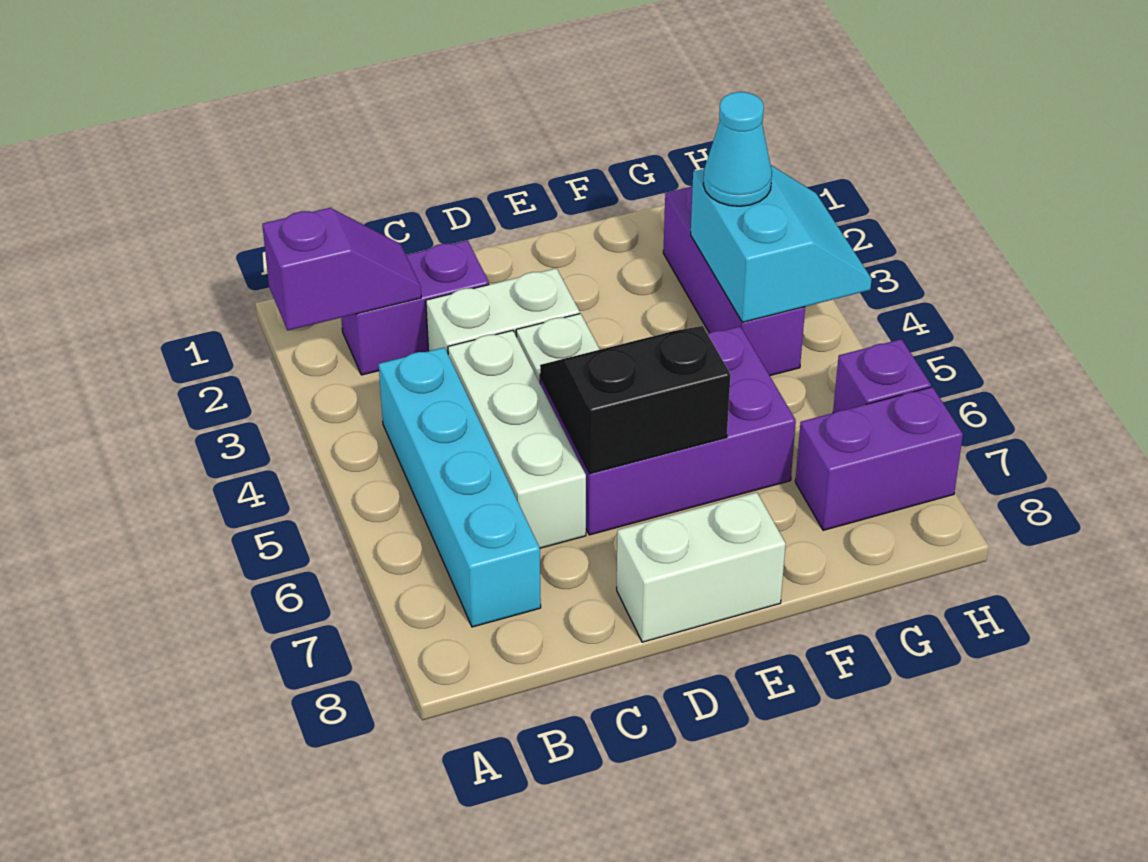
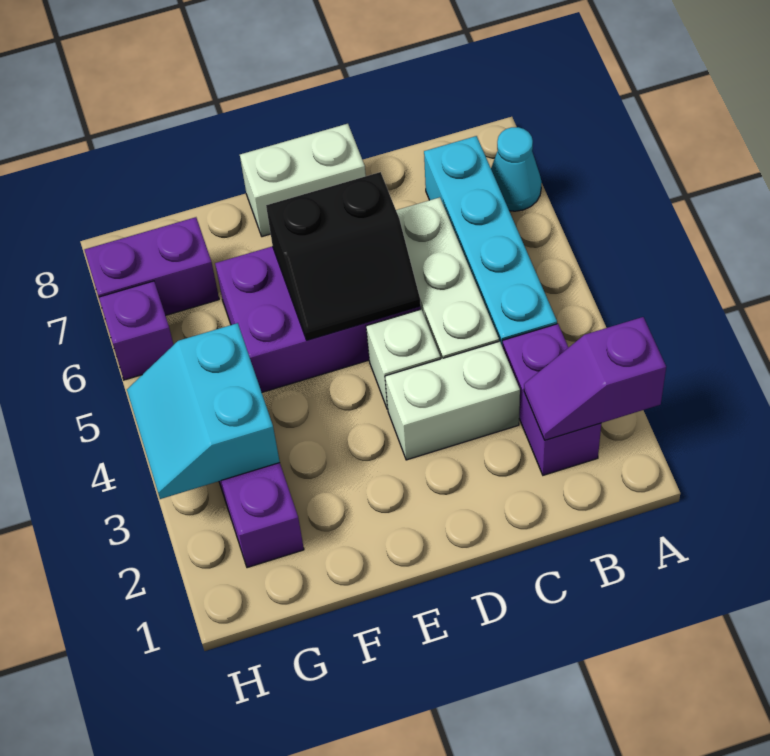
purple 1x2 brick [341,240,489,375] -> purple 1x2 brick turned to [503,324,601,475]
cyan 1x1 cone [703,92,772,206] -> cyan 1x1 cone moved to [491,127,542,211]

